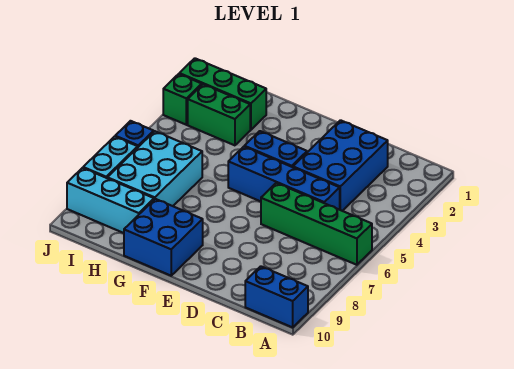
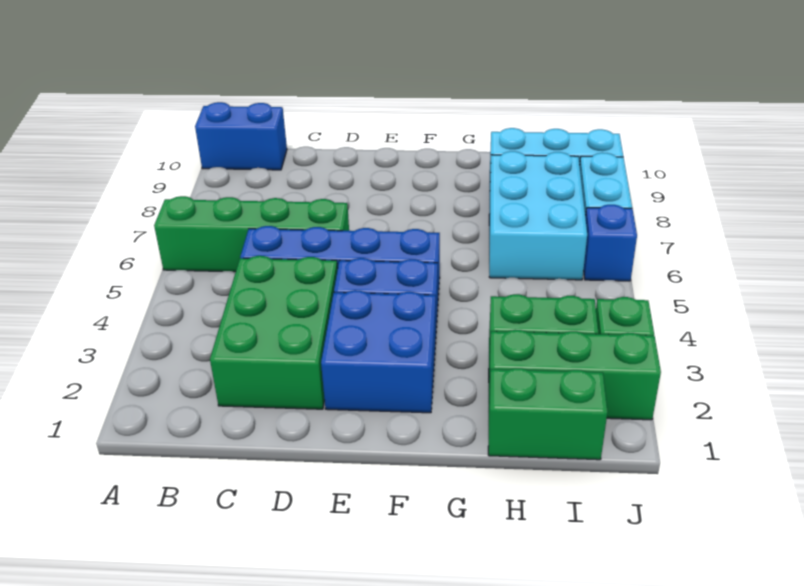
blue 2x3 brick [293,120,388,211] -> green 2x3 brick [210,256,338,409]
blue 2x2 brick [124,199,203,276] -> blue 2x2 brick moved to [321,290,436,413]
none -> green 1x2 brick [488,368,608,460]

